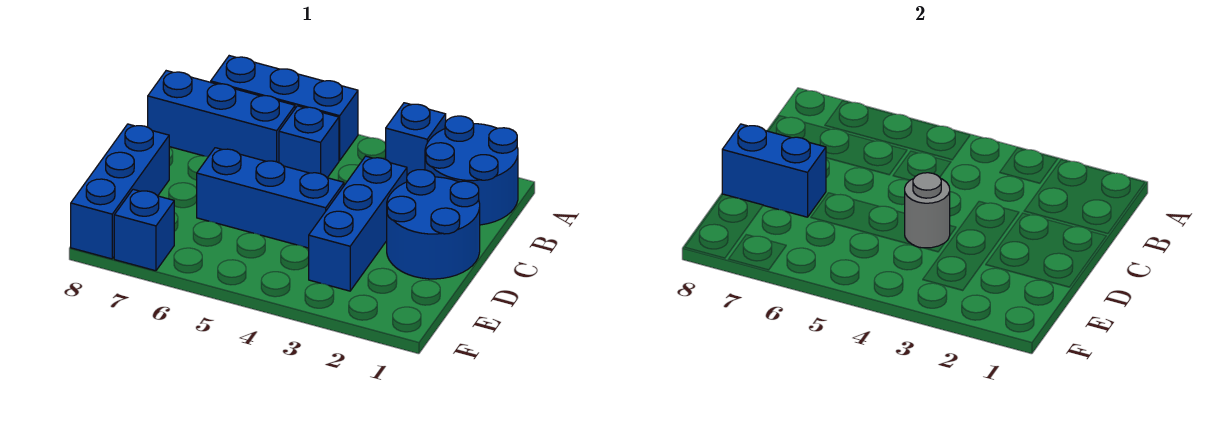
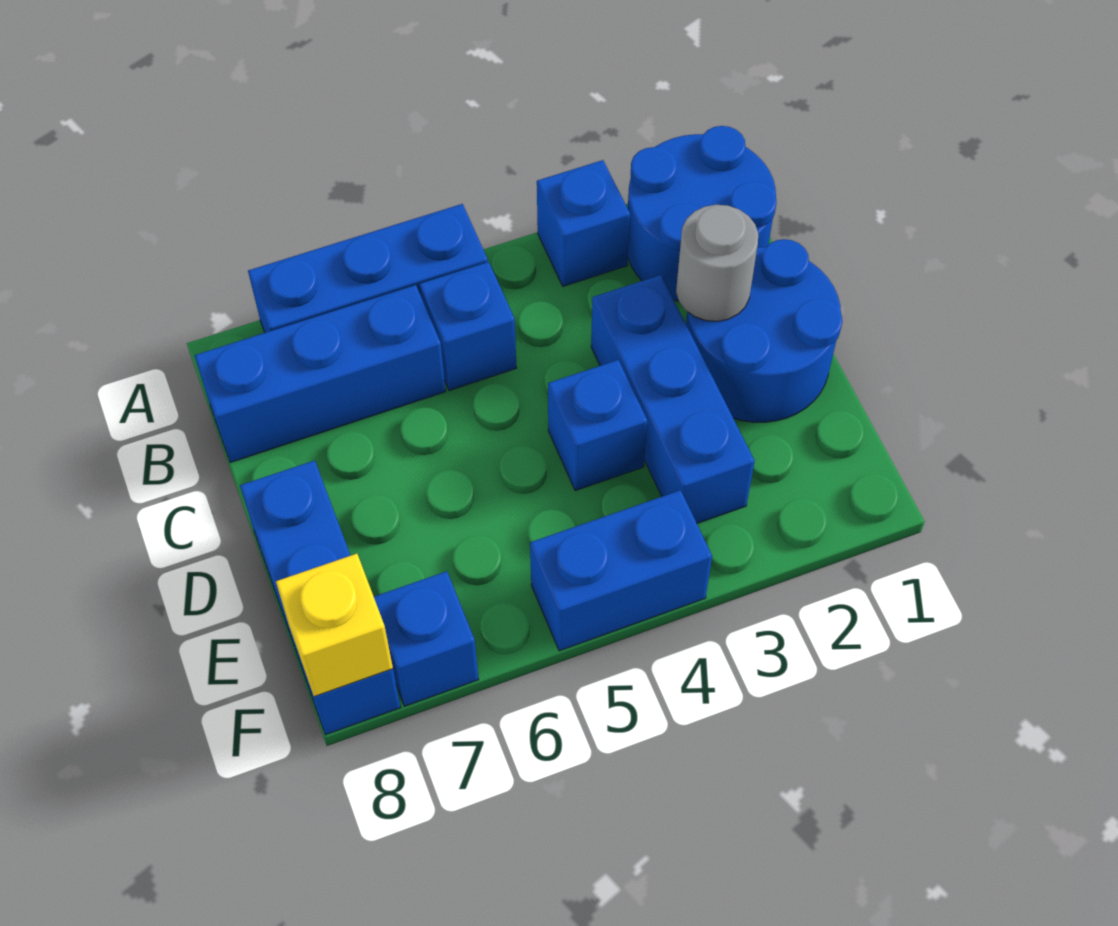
blue 1x3 brick [197,148,344,248] -> blue 1x1 brick [548,360,647,491]
grey 1x1 round brick [905,173,950,248] -> grey 1x1 round brick moved to [676,205,758,321]
blue 1x2 brick [722,124,826,217] -> blue 1x2 brick moved to [530,490,712,651]
none -> yellow 1x1 brick [276,554,393,697]

